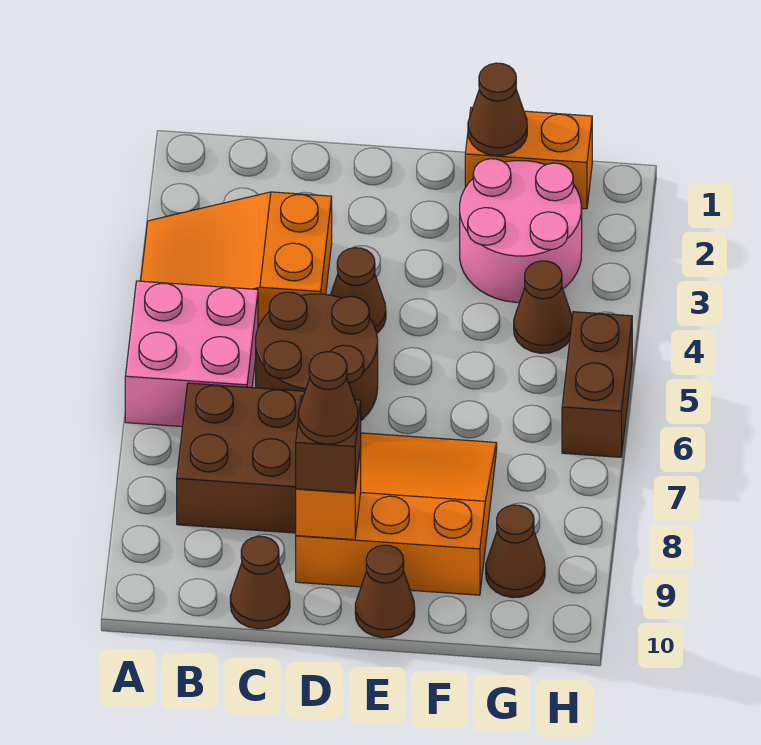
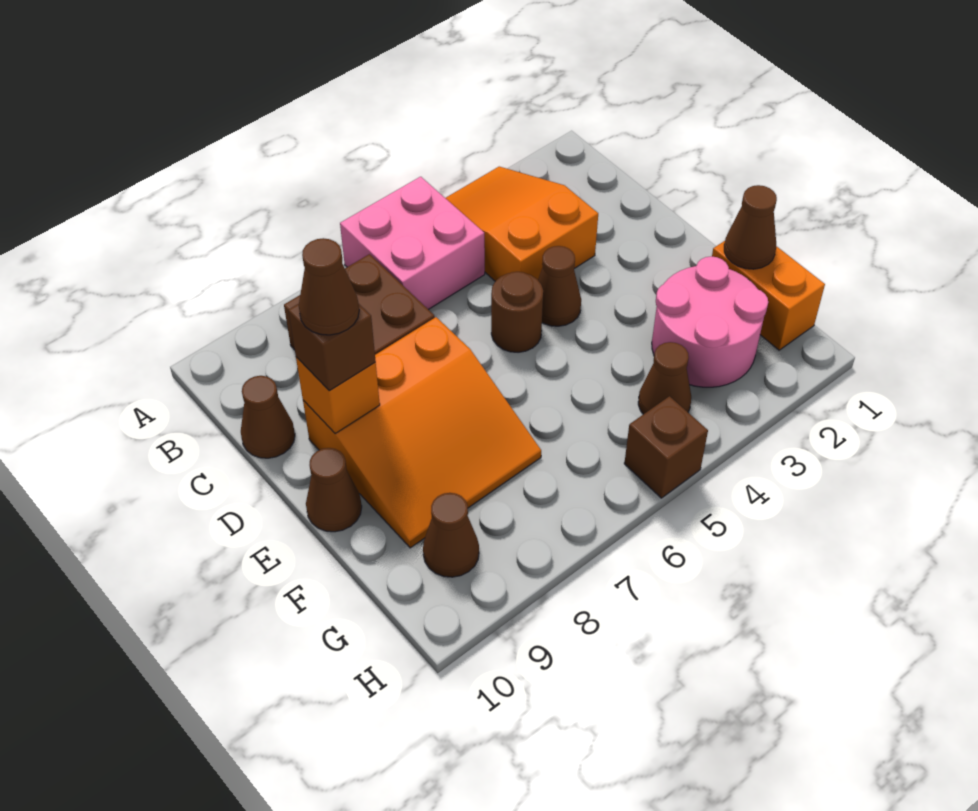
brown 2x2 round brick [256,292,378,420] -> brown 1x1 round brick [491,272,543,352]
orange 3x3 slope [296,433,497,595] -> orange 3x3 slope turned to [303,317,541,548]
brown 1x2 brick [562,312,632,457] -> brown 1x1 brick [624,396,708,498]

